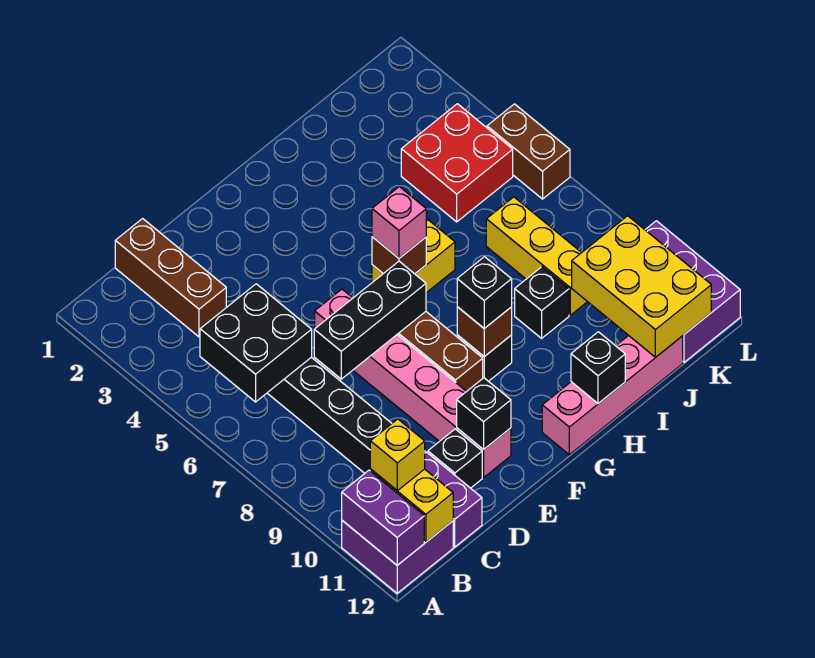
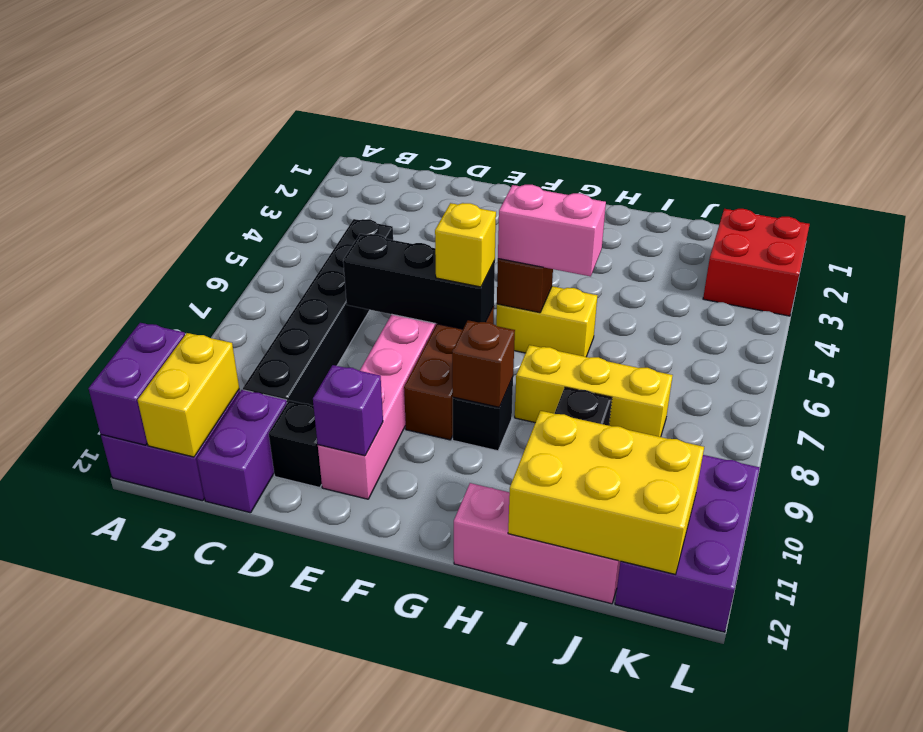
black 2x2 brick [200,284,312,402] -> none
yellow 1x1 brick [370,419,425,491] -> yellow 1x1 brick moved to [435,203,496,287]
brown 1x3 brick [115,219,226,337] -> none
black 1x1 brick [457,378,511,450] -> purple 1x1 brick [313,365,383,456]
pink 1x1 brick [372,187,426,258] -> pink 1x2 brick [498,185,606,276]
black 1x1 brick [457,257,512,328] -> none
pink 1x4 brick [542,336,683,455] -> pink 1x3 brick [454,483,621,604]
black 1x1 brick [571,332,625,403] -> none
red 2x2 brick [401,104,513,222] -> red 2x2 brick moved to [703,209,810,316]
yellow 1x3 brick [486,197,587,315] -> yellow 1x3 brick turned to [515,345,673,437]
yellow 2x3 brick [572,216,711,357] -> yellow 2x3 brick turned to [508,411,704,574]
brown 1x2 brick [487,104,570,199] -> none

